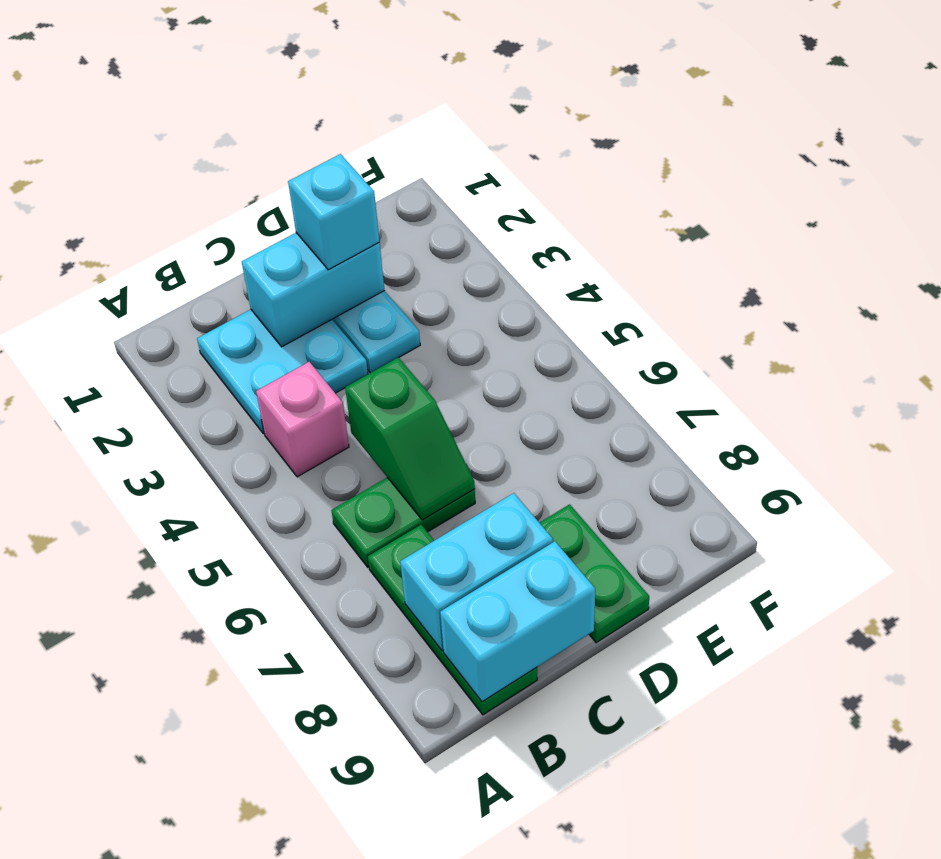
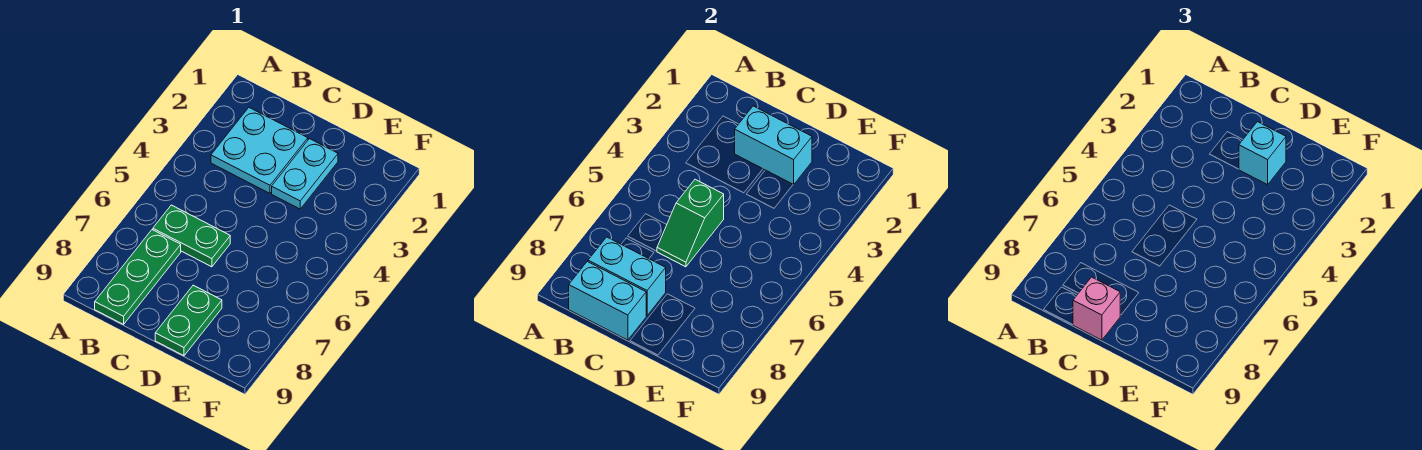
pink 1x1 brick [256,362,349,477] -> pink 1x1 brick moved to [1073,277,1120,340]

